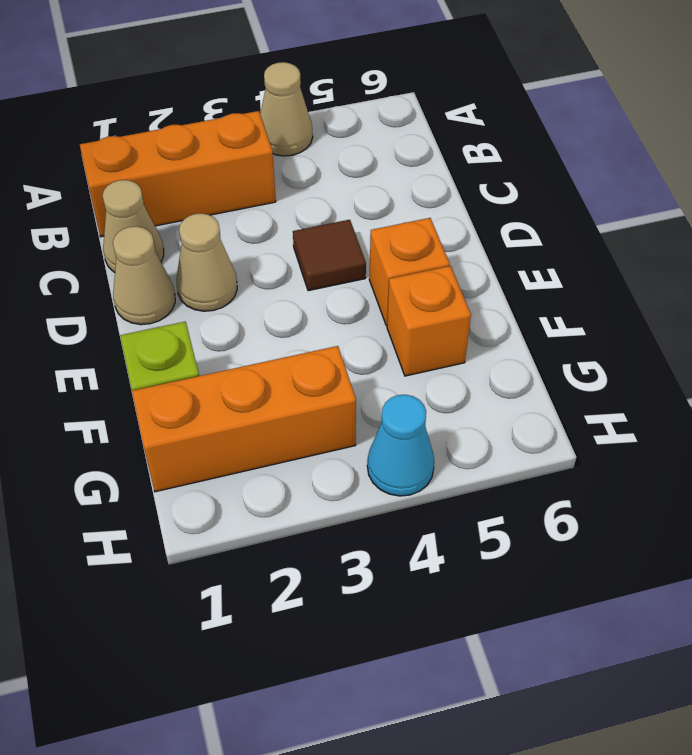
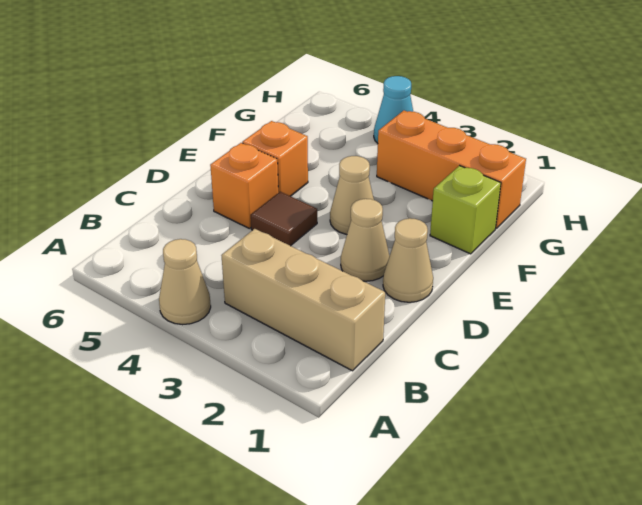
orange 1x3 brick [80,111,276,237] -> tan 1x3 brick [221,229,385,371]
tan 1x1 cone [102,180,164,272] -> tan 1x1 cone moved to [330,156,374,234]
orange 1x1 brick [387,266,471,376] -> orange 1x1 brick moved to [210,143,278,228]

